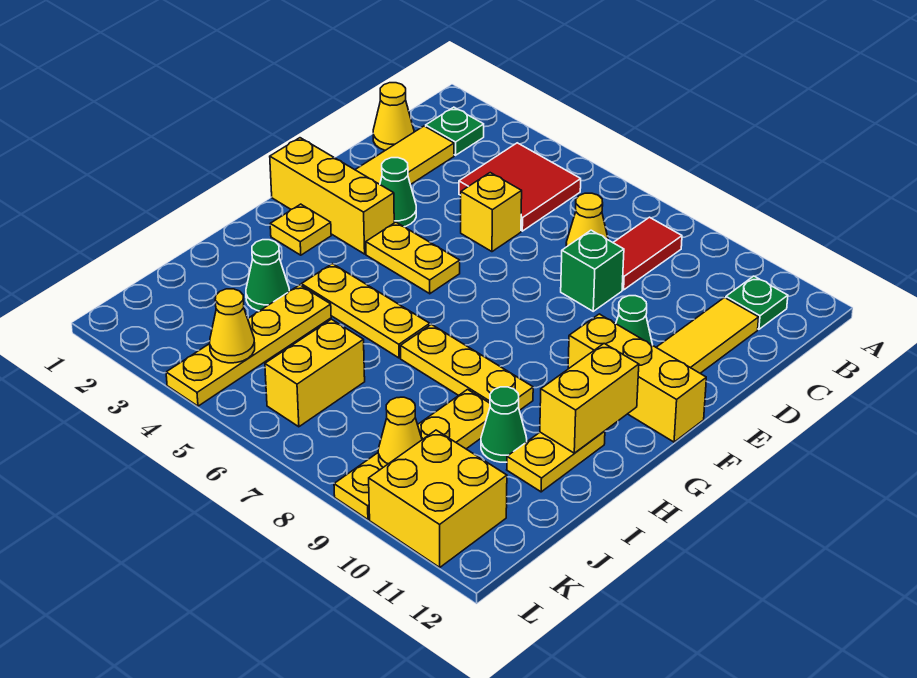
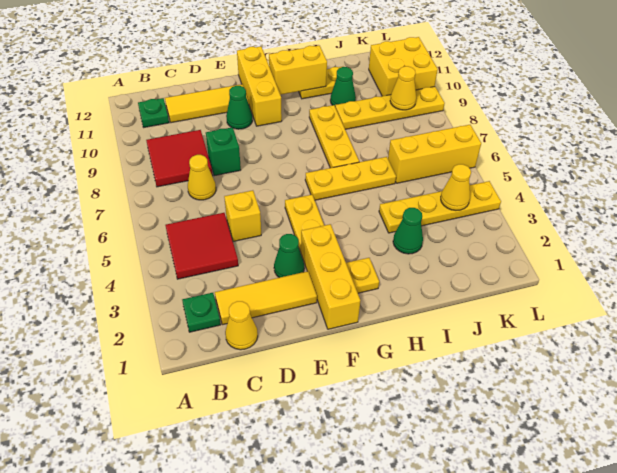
red 1x2 tile [613,217,682,290] -> red 2x2 tile [146,130,213,187]
yellow 1x3 plate [301,264,430,358] -> yellow 1x3 plate turned to [305,157,396,200]
yellow 1x2 brick [265,319,365,427] -> yellow 1x3 brick [388,125,481,183]

